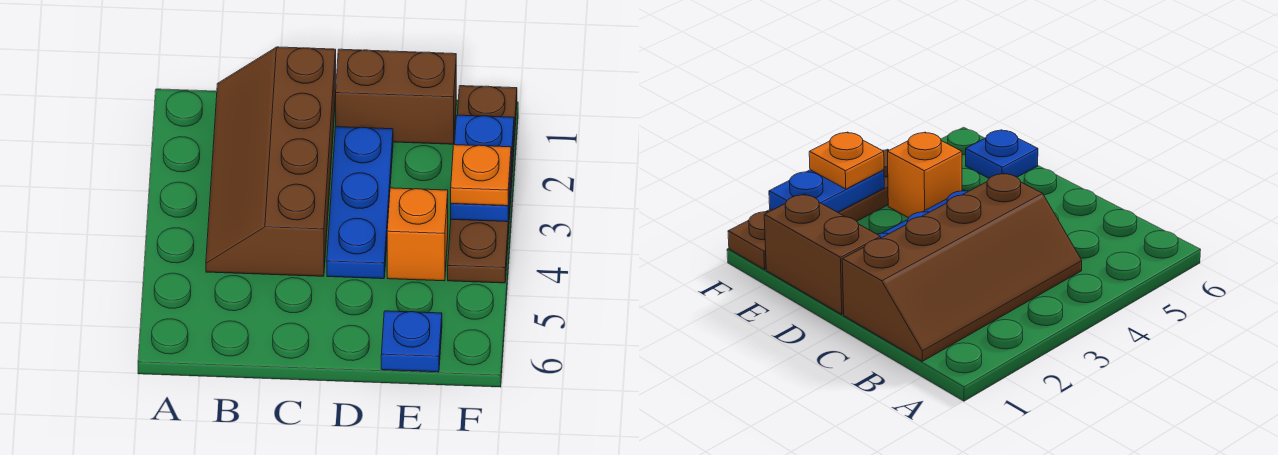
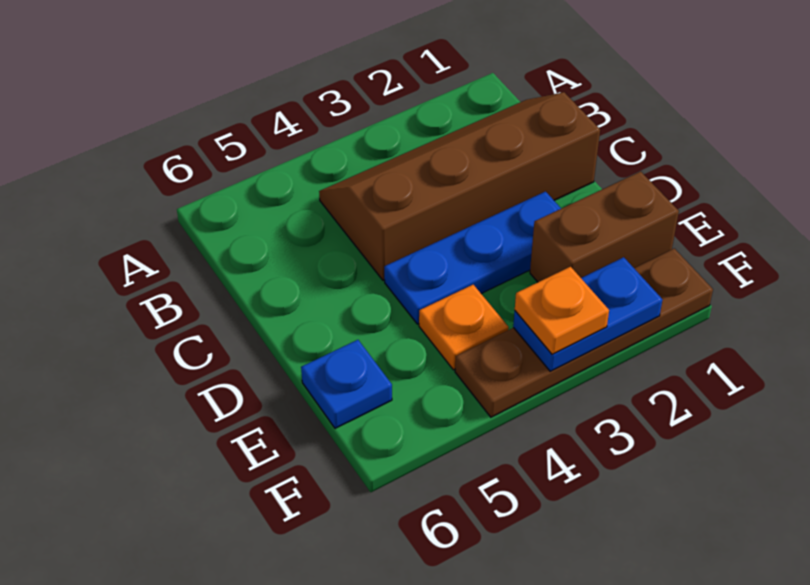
brown 1x2 brick [336,49,456,144] -> brown 1x2 brick turned to [530,171,679,282]
orange 1x1 brick [387,188,448,281] -> orange 1x1 plate [419,285,509,370]

